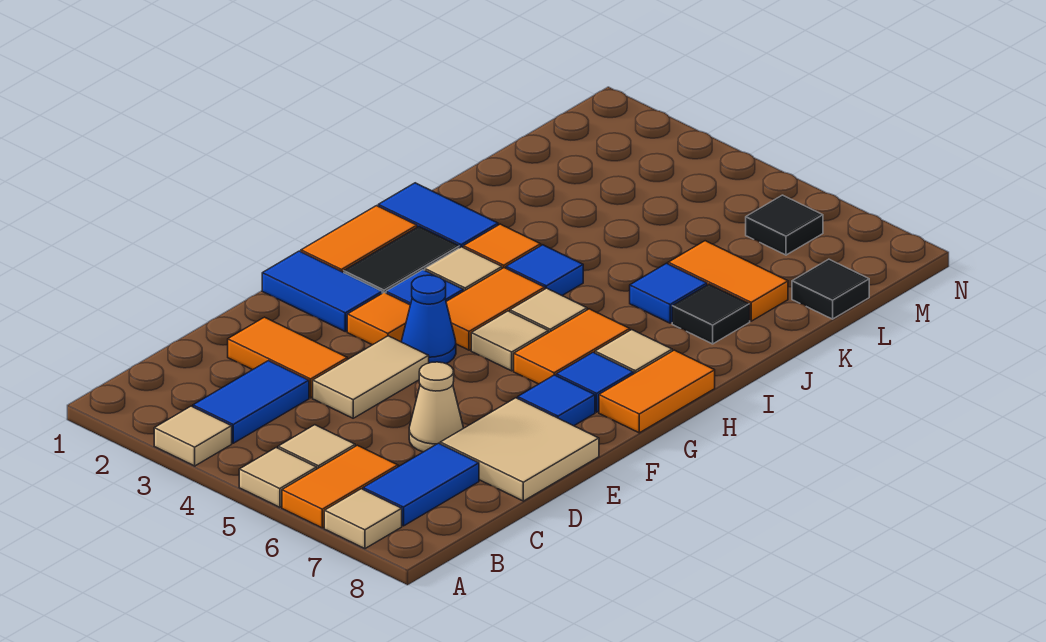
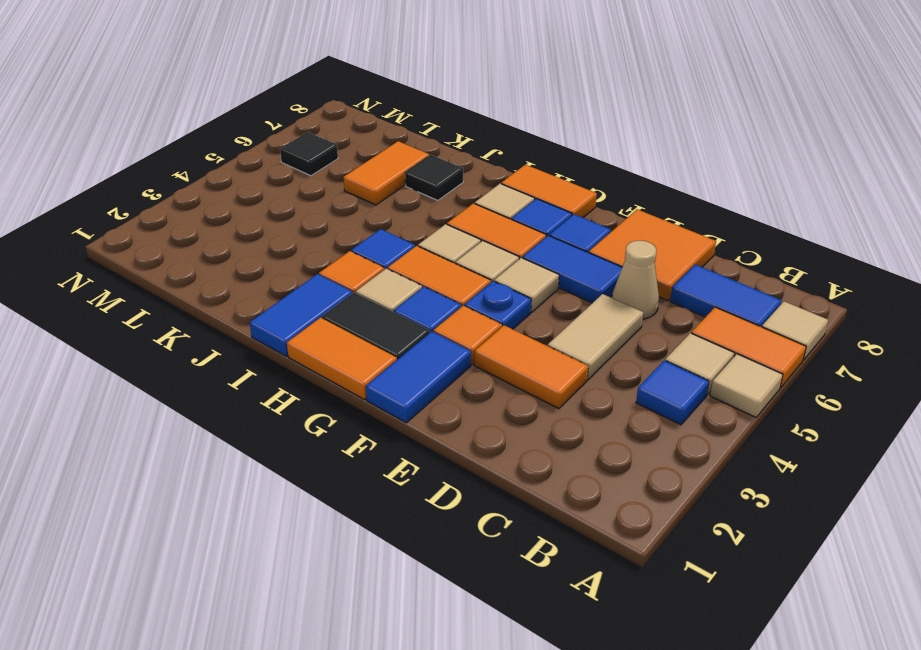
tan 1x1 tile [154,406,232,466] -> tan 1x1 tile moved to [494,258,559,312]
blue 1x2 tile [193,361,309,443] -> blue 1x2 tile moved to [523,235,622,303]
orange 1x2 tile [228,317,347,398] -> orange 1x2 tile turned to [474,325,588,409]
tan 1x2 tile [313,336,429,418] -> tan 1x2 tile turned to [548,294,643,379]
tan 2x2 tile [440,398,599,501] -> orange 2x2 tile [589,209,716,301]
blue 1x1 cone [401,275,456,364] -> blue 1x1 plate [465,281,531,329]
blue 1x1 tile [630,263,707,323] -> blue 1x1 tile moved to [636,360,709,425]
black 1x1 tile [792,259,869,319] -> none

